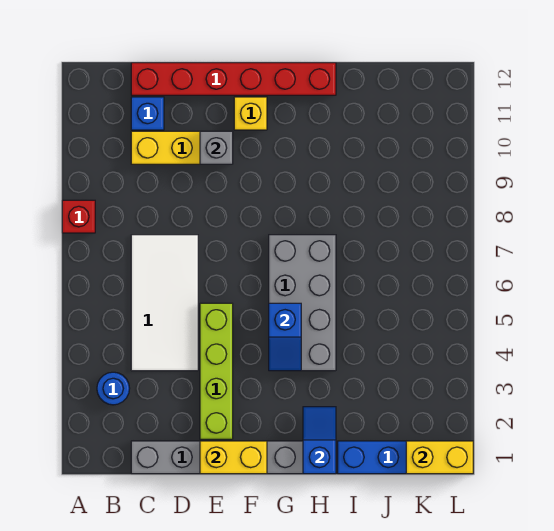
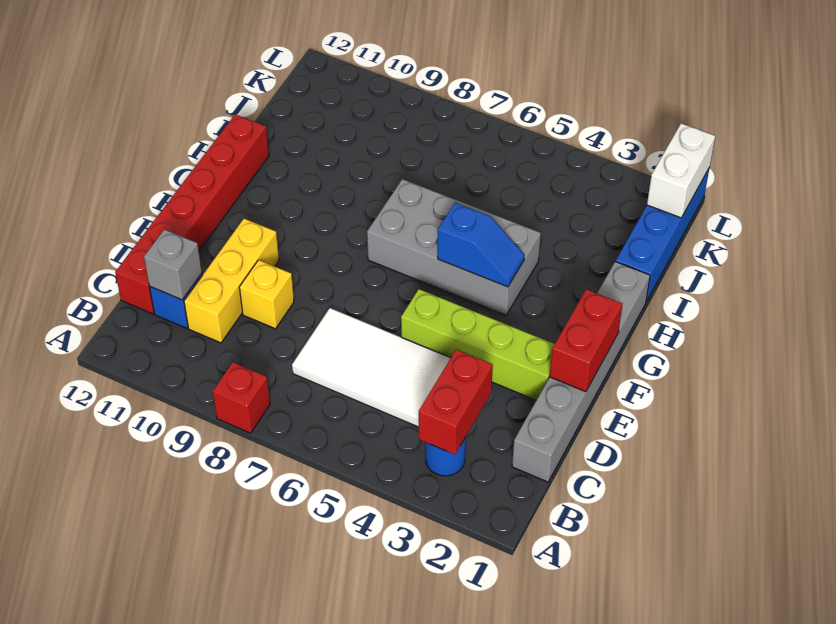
none -> red 1x2 brick [419,349,493,455]
yellow 1x2 brick [200,441,267,474] -> red 1x2 brick [550,289,622,392]
grey 1x1 brick [200,131,233,164] -> grey 1x1 brick moved to [144,229,202,300]
yellow 1x1 brick [234,97,267,130] -> yellow 1x1 brick moved to [239,260,294,329]
blue 1x2 slope [303,407,336,474] -> none
yellow 1x2 brick [406,441,473,474] -> white 1x2 brick [647,123,715,218]

